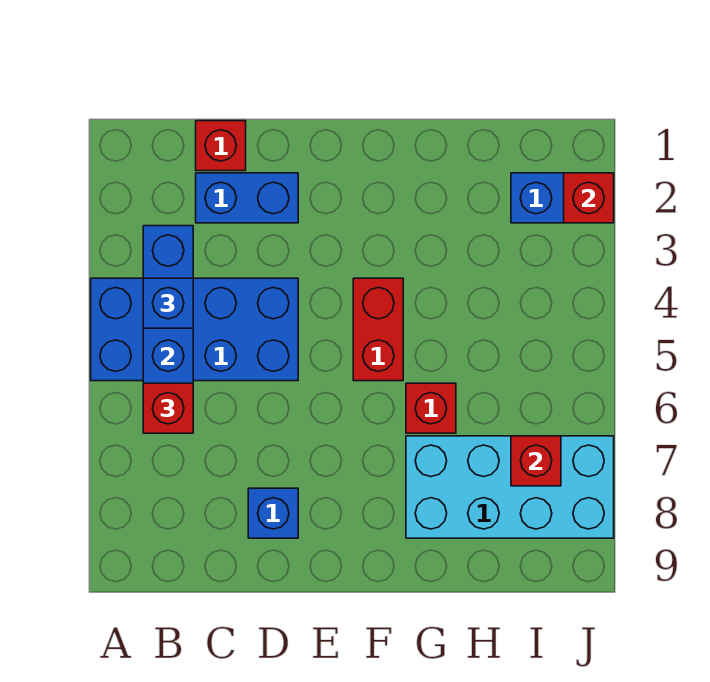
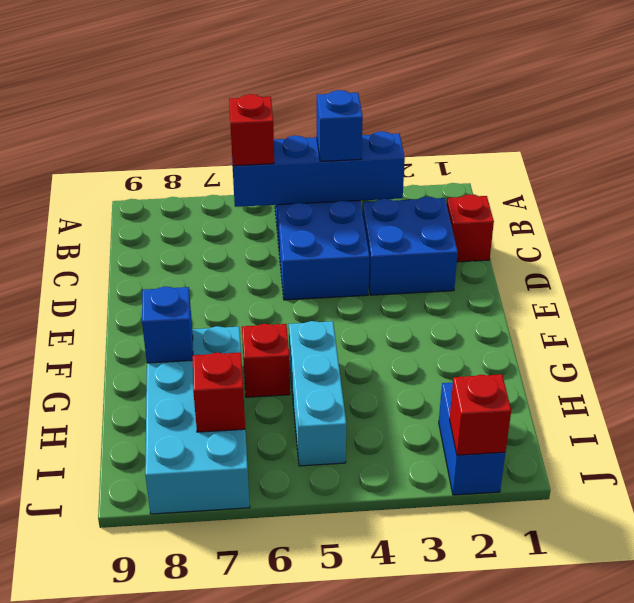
blue 1x2 brick [196,173,298,223] -> blue 2x2 brick [362,197,458,295]
blue 1x1 brick [248,488,298,538] -> blue 1x1 brick moved to [142,287,193,363]
red 1x2 brick [353,278,403,381] -> none
none -> cyan 1x3 brick [289,321,346,466]

